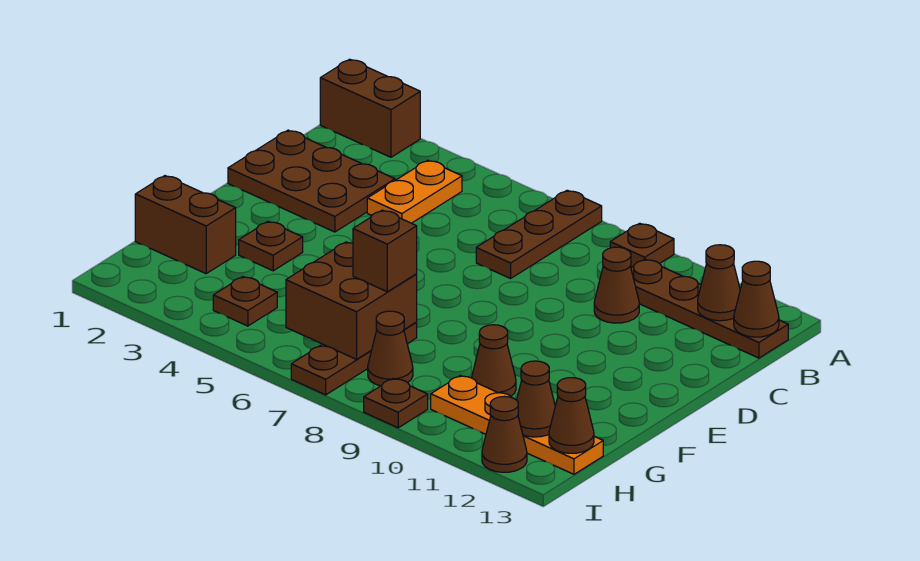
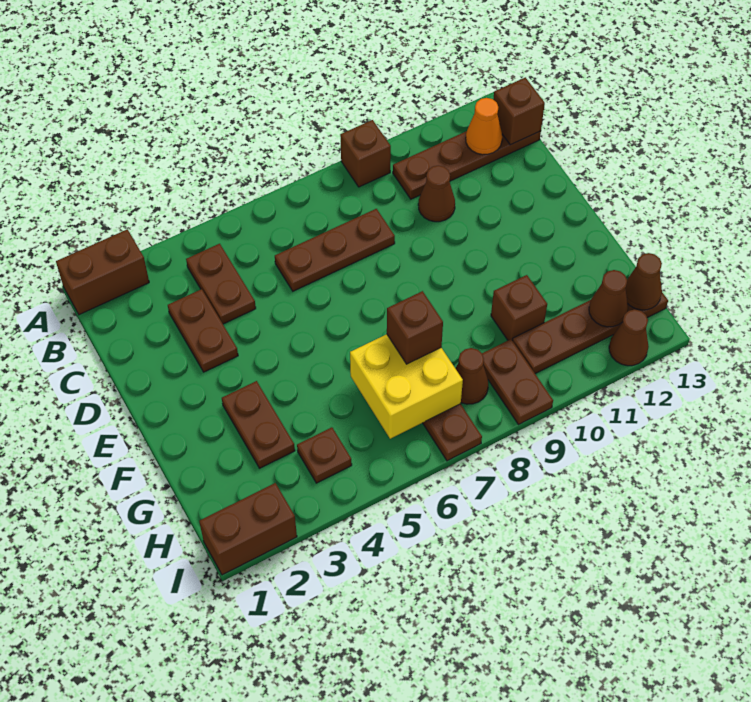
brown 1x3 plate [476,190,602,278] -> brown 1x3 plate turned to [275,209,395,291]
brown 1x1 plate [610,223,674,267] -> brown 1x1 brick [340,120,391,187]
orange 1x2 plate [367,160,462,223] -> brown 1x2 plate [186,244,256,324]
brown 1x1 cone [698,245,740,321] -> orange 1x1 cone [466,98,502,155]
brown 1x1 cone [734,261,779,337] -> brown 1x1 brick [493,77,545,145]
brown 2x3 plate [228,130,395,232] -> brown 1x2 plate [168,289,238,372]
brown 1x1 plate [239,221,303,271] -> brown 1x2 plate [222,381,295,468]
brown 1x2 brick [135,176,236,274] -> brown 1x2 brick moved to [199,483,297,575]
brown 2x2 brick [286,242,417,359] -> yellow 2x2 brick [350,334,463,439]
brown 1x1 cone [472,325,516,396] -> brown 1x1 brick [491,275,547,340]
orange 1x4 plate [431,376,603,474] -> brown 1x4 plate [512,293,668,374]
brown 1x1 plate [364,378,428,428] -> brown 1x2 plate [482,339,553,424]

